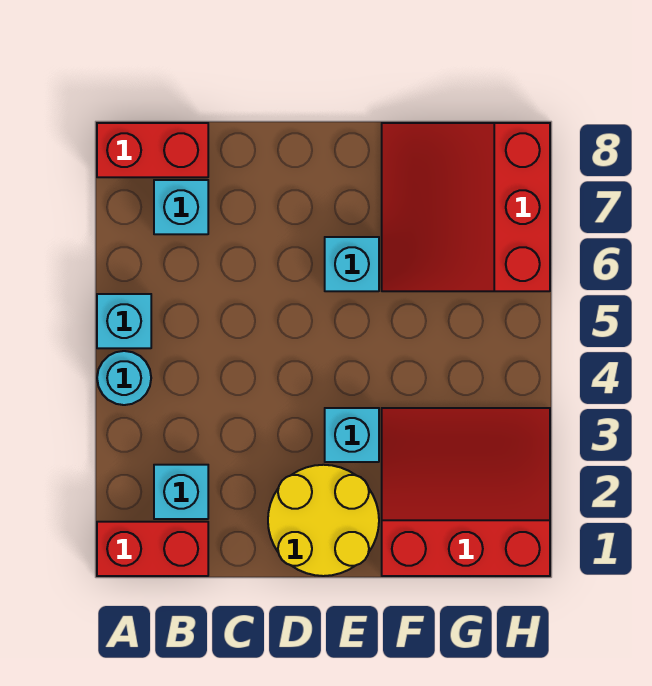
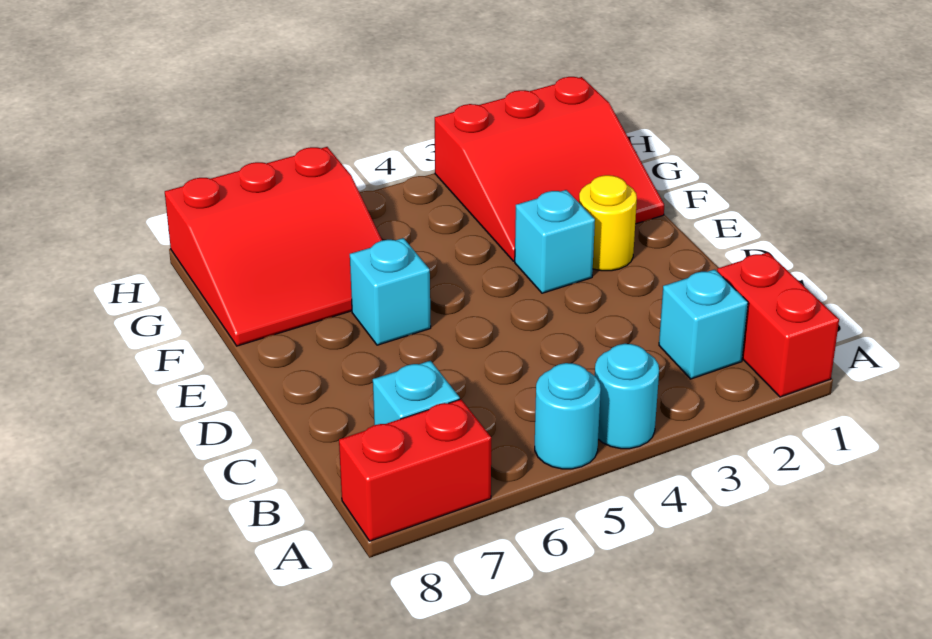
cyan 1x1 brick [97,294,151,348] -> cyan 1x1 round brick [535,363,601,469]
red 1x2 brick [97,123,208,177] -> red 1x2 brick turned to [339,399,491,541]
yellow 2x2 round brick [268,465,379,576] -> yellow 1x1 round brick [579,175,637,271]
red 3x3 slope [382,408,550,576] -> red 3x3 slope turned to [435,77,664,261]

